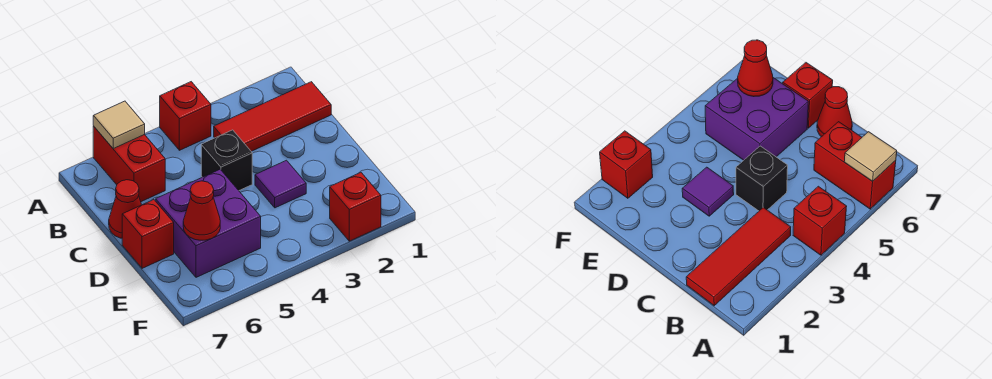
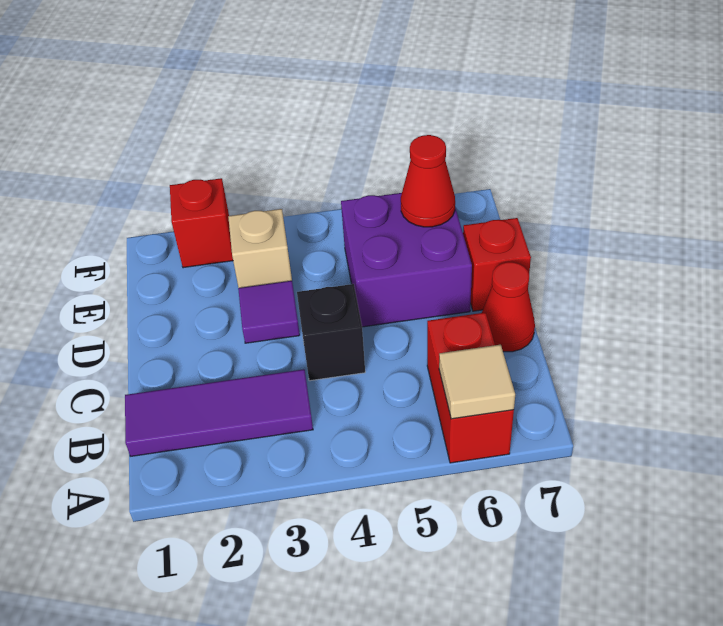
red 1x1 brick [160,82,211,150] -> none
red 1x3 tile [214,82,331,151] -> purple 1x3 tile [125,369,313,456]
none -> tan 1x1 brick [228,209,292,288]

